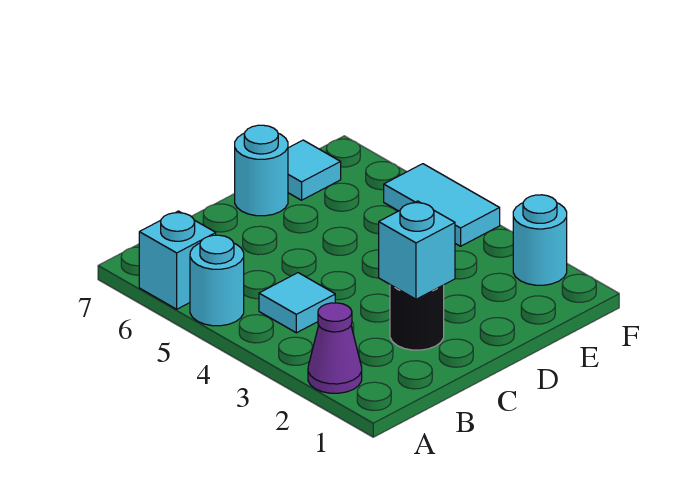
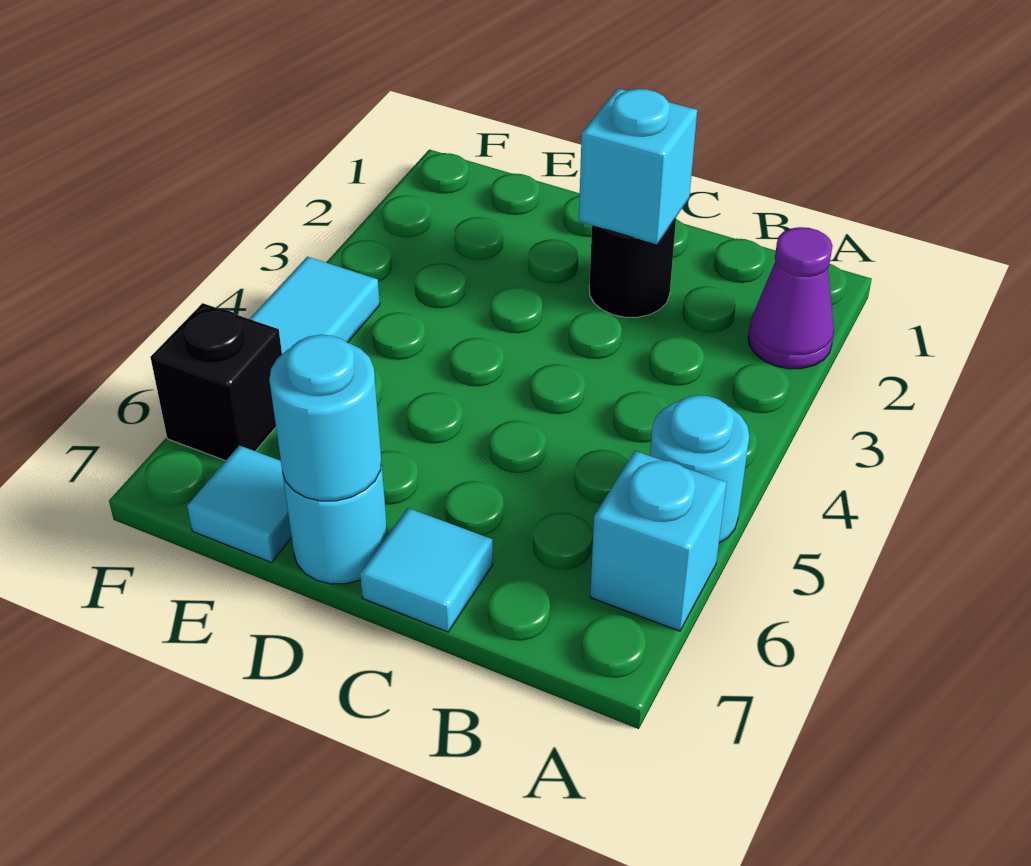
cyan 1x1 tile [259,273,335,333] -> cyan 1x1 tile moved to [360,508,493,632]
cyan 1x1 round brick [513,195,567,285] -> cyan 1x1 round brick moved to [269,335,381,501]
none -> black 1x1 brick [150,303,282,461]

